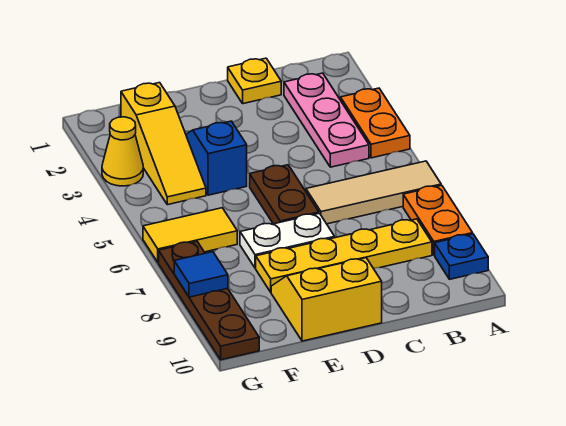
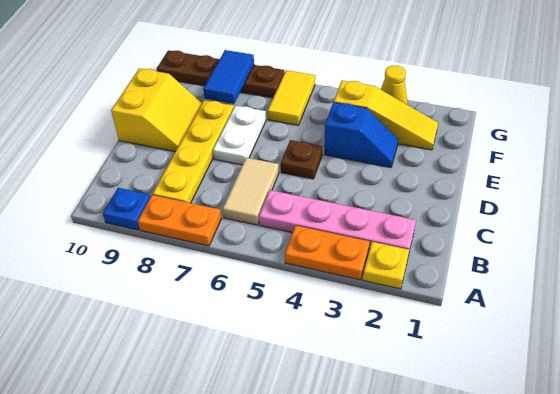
tan 1x3 tile [306,161,441,224] -> tan 1x2 tile [223,158,279,225]
pink 1x3 plate [284,73,369,167] -> pink 1x4 plate [259,190,416,251]
yellow 1x1 plate [228,58,281,104] -> yellow 1x1 plate moved to [363,242,409,289]
brown 1x2 plate [250,165,319,224] -> brown 1x1 plate [281,140,322,179]
yellow 1x3 slope [121,83,206,205] -> yellow 1x3 slope turned to [334,81,438,150]
blue 1x1 tile [174,252,228,297] -> blue 1x2 tile [203,50,254,104]

